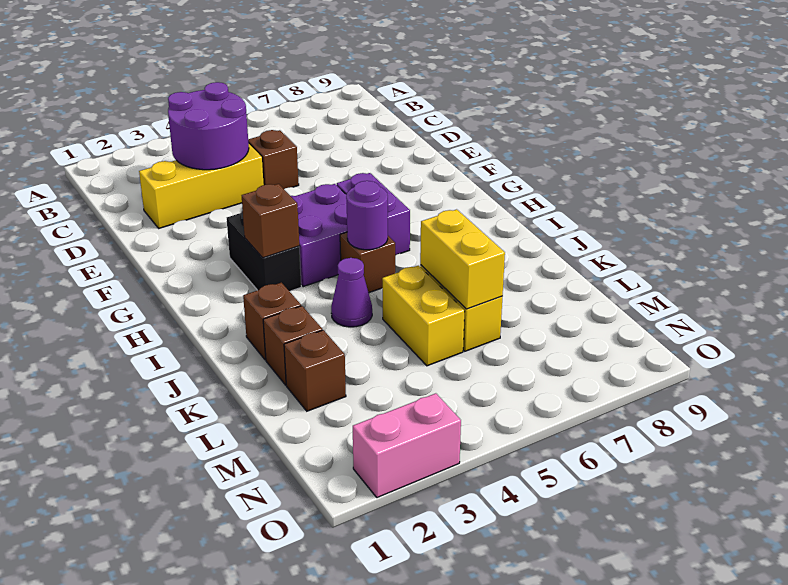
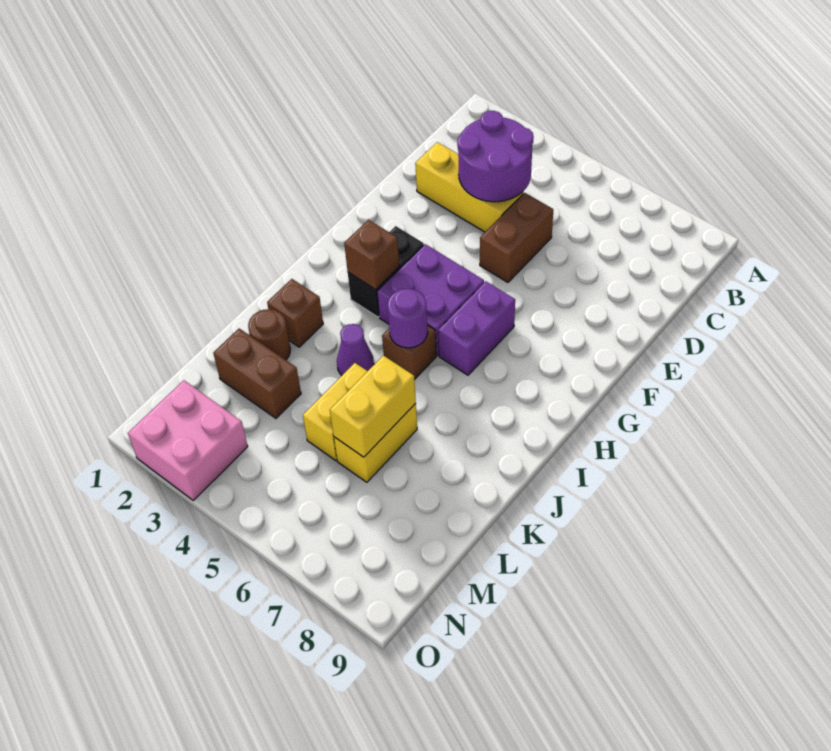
brown 1x1 brick [248,130,299,189] -> brown 1x2 brick [480,193,553,282]
brown 1x1 brick [263,306,322,385] -> brown 1x1 round brick [248,309,290,360]
brown 1x1 brick [284,330,346,411] -> brown 1x2 brick [213,329,301,418]
pink 1x2 brick [353,393,461,498] -> pink 2x2 brick [128,380,248,501]

